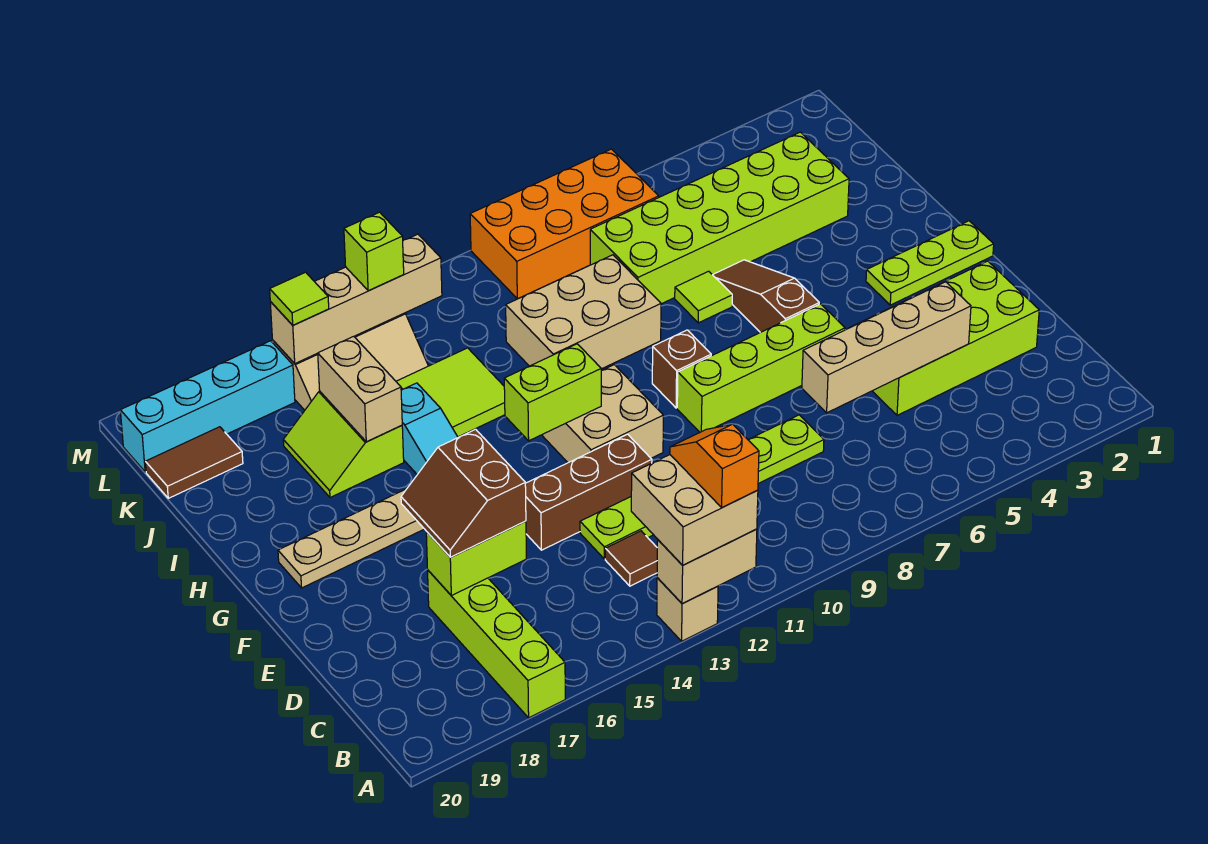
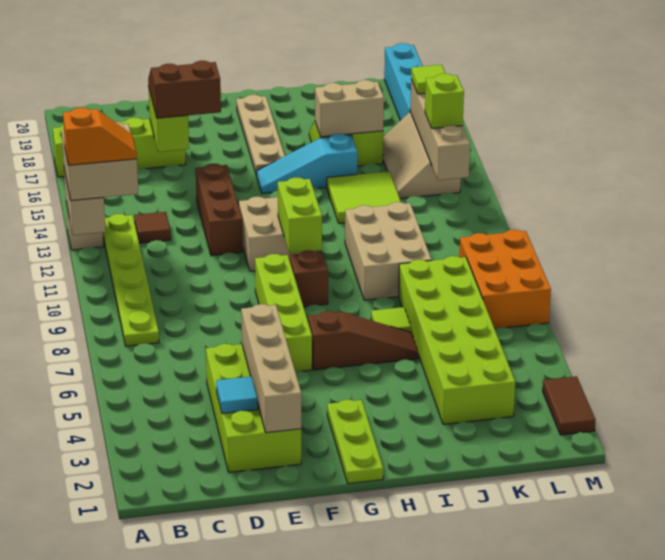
none -> cyan 1x1 tile [216,377,258,413]
tan 1x4 brick [802,282,971,413] -> tan 1x4 brick moved to [241,304,301,433]
lime 1x6 plate [580,415,824,559] -> lime 1x6 plate moved to [103,214,159,346]
lime 1x2 brick [504,344,601,441] -> lime 1x2 brick moved to [278,177,322,253]
brown 1x2 tile [145,427,243,498] -> brown 1x2 tile moved to [543,376,595,435]
orange 2x4 brick [470,149,659,299] -> orange 2x3 brick [459,230,551,329]

